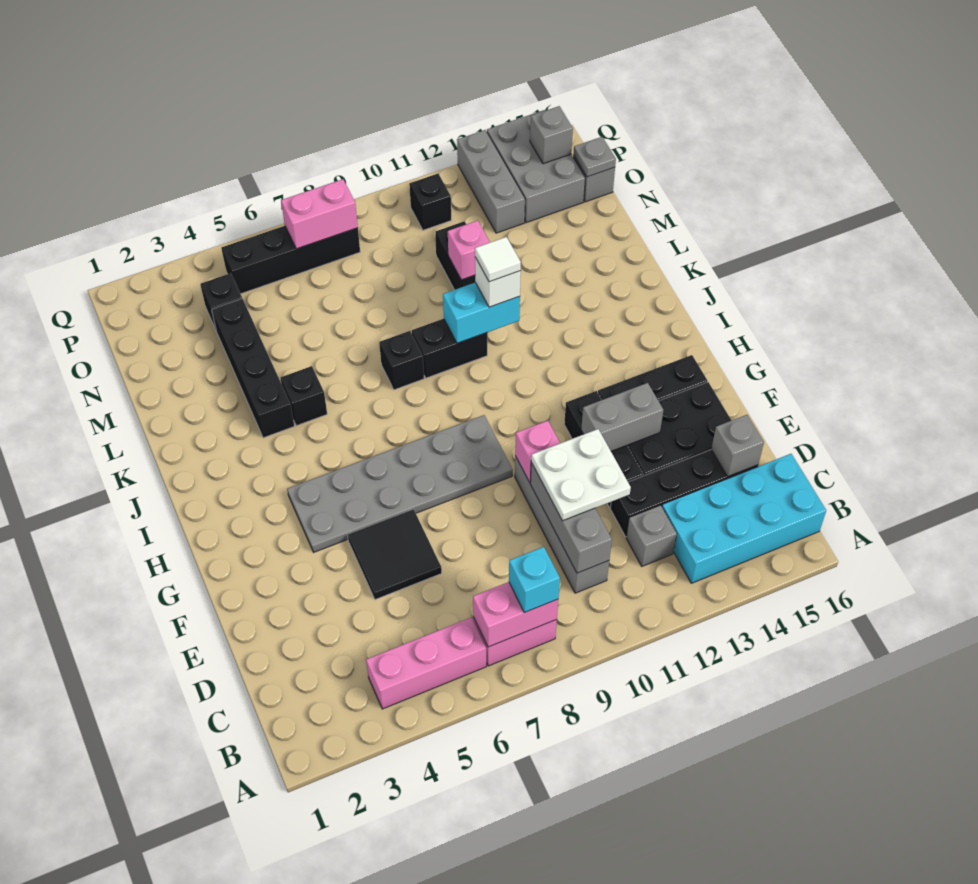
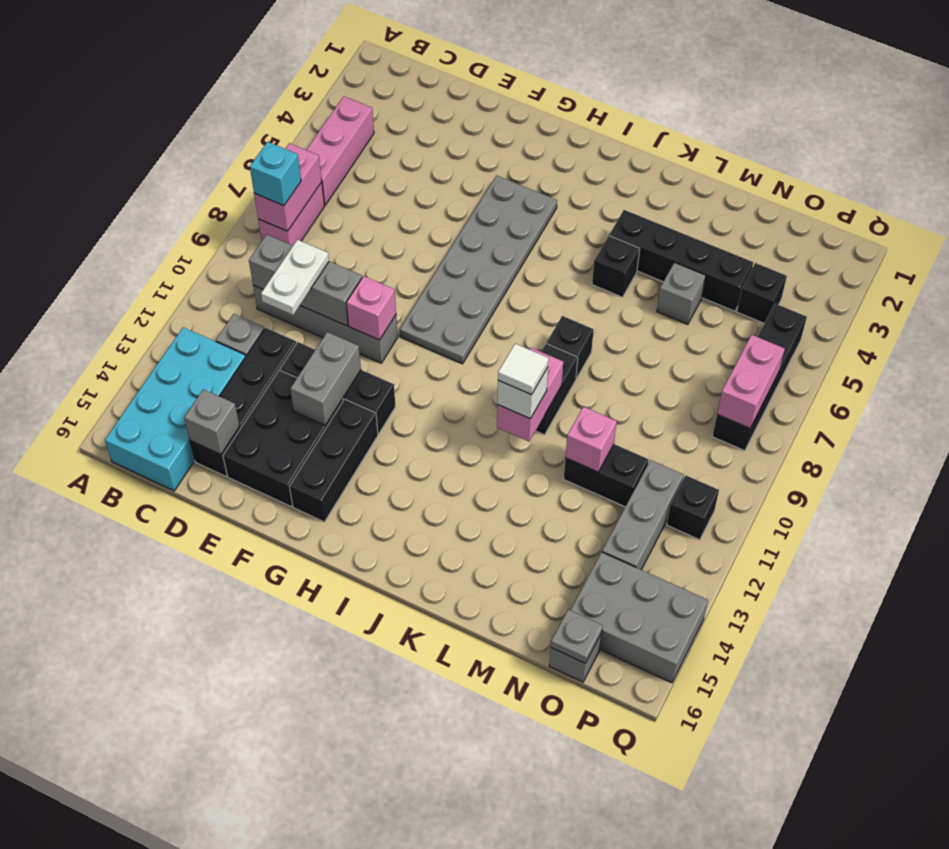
white 2x2 plate [531,429,631,521] -> white 1x2 plate [261,240,329,315]
black 2x2 tile [347,509,442,600] -> none
cyan 1x2 brick [443,282,520,343] -> pink 1x2 brick [497,348,563,441]
grey 1x3 brick [457,130,525,233] -> grey 1x3 brick turned to [602,460,684,570]
grey 1x1 brick [530,106,573,164] -> grey 1x1 brick moved to [657,263,706,324]

